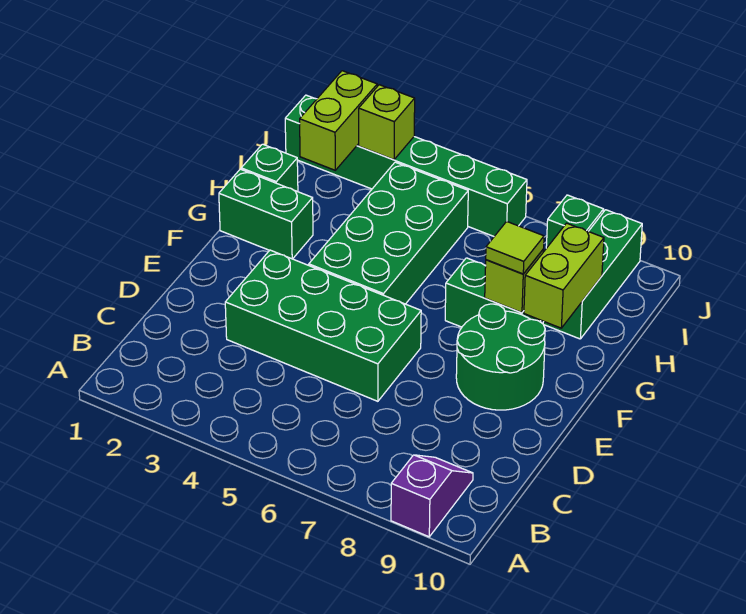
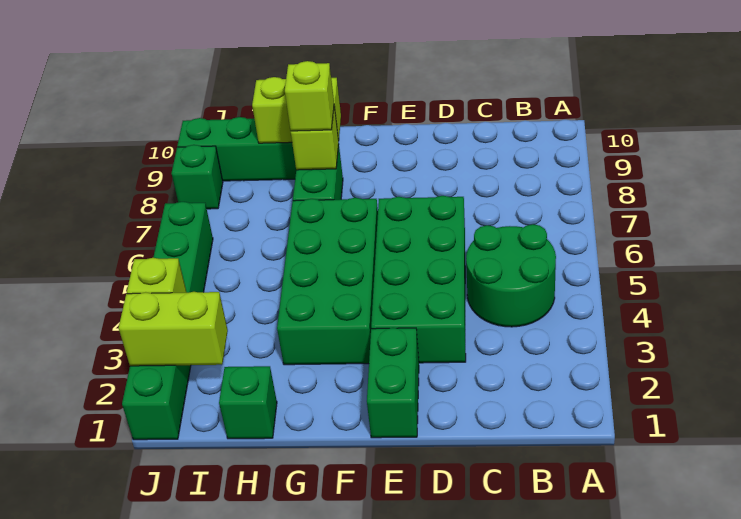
purple 1x2 slope [391,455,473,537] -> none
green 2x2 round brick [456,304,545,410] -> green 2x2 round brick moved to [466,224,556,327]
green 2x4 brick [309,162,468,304] -> green 2x4 brick turned to [277,198,378,365]
green 1x2 brick [219,169,313,259] -> green 1x2 brick moved to [367,328,419,438]
lime 1x1 tile [486,221,544,274] -> lime 1x1 brick [285,61,334,131]

